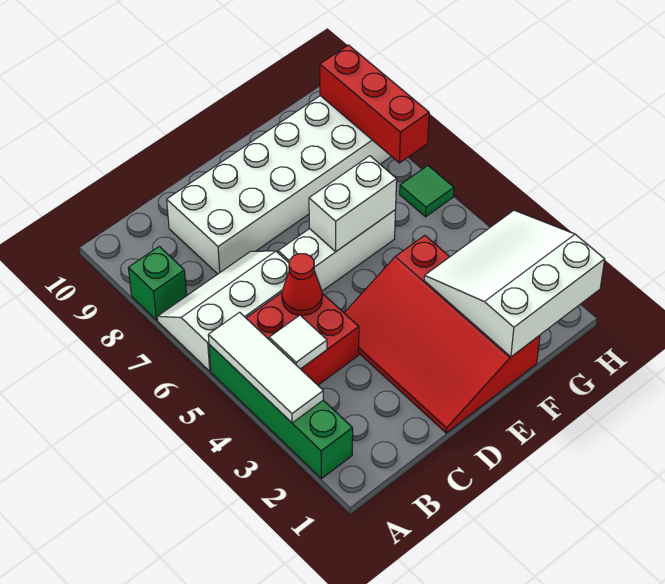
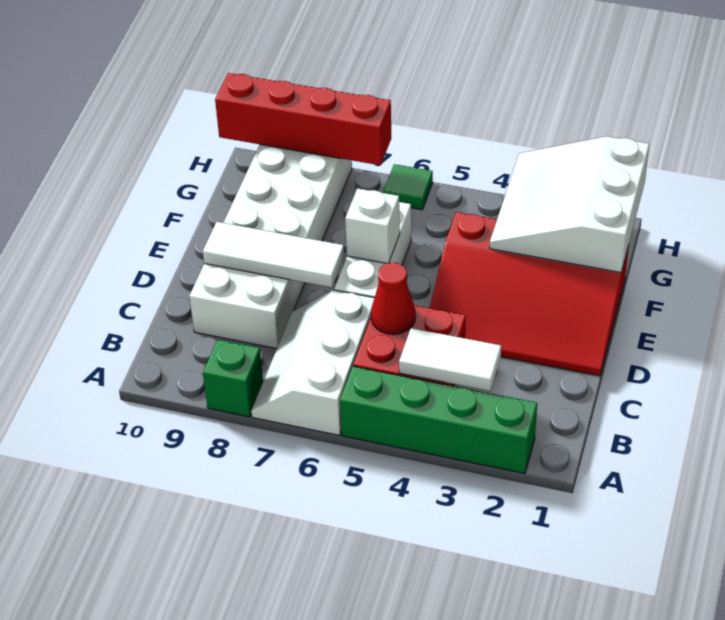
white 1x3 tile [208,312,323,423] -> white 1x3 tile moved to [203,222,344,288]
white 1x1 tile [269,315,327,369] -> white 1x2 tile [399,328,501,391]
white 1x2 brick [309,156,397,251] -> white 1x1 brick [345,188,400,263]
red 1x3 brick [320,45,429,163] -> red 1x4 brick [215,73,391,165]

